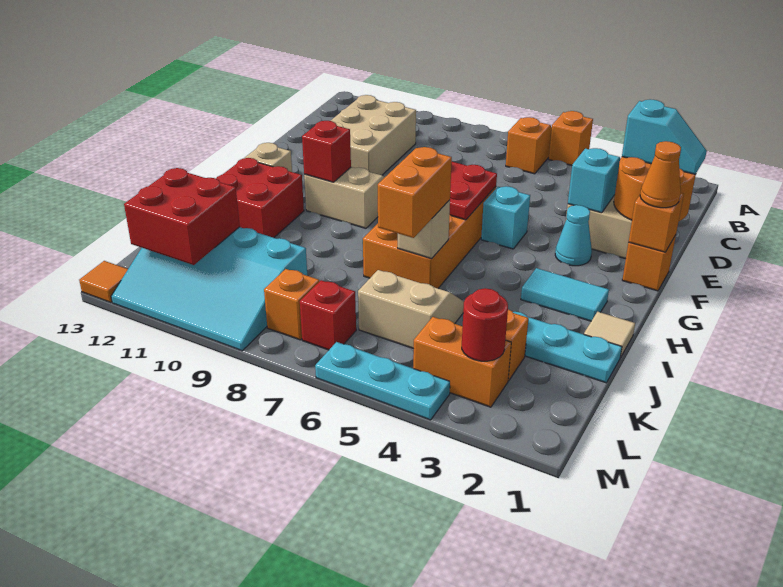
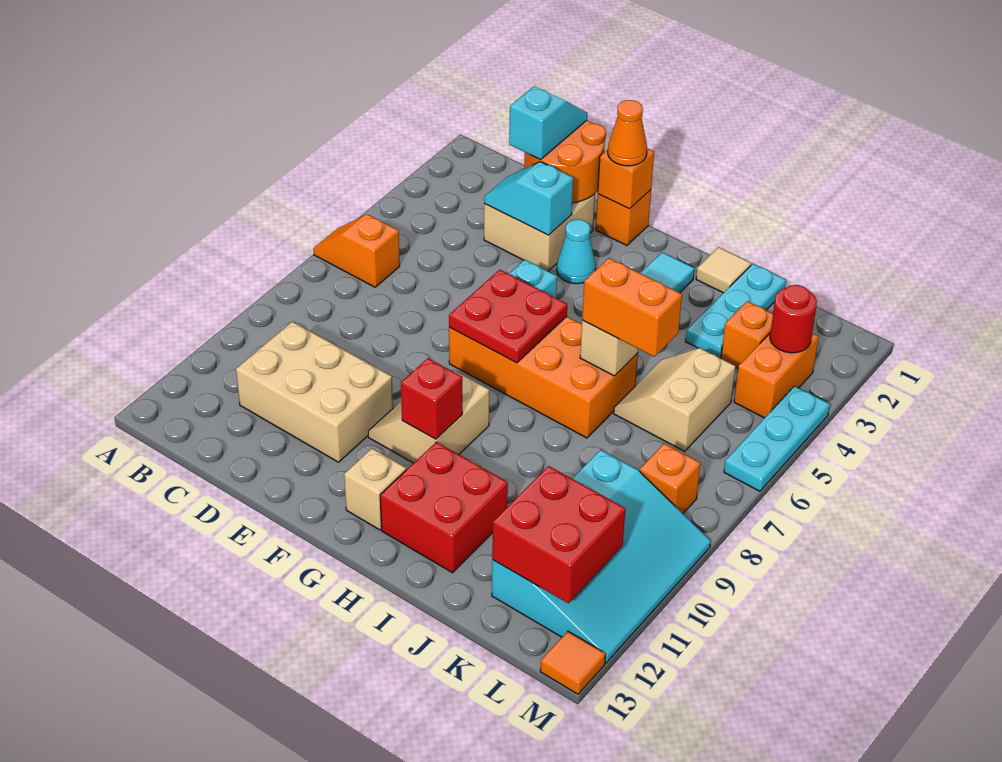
orange 1x1 brick [549,111,593,165] -> none
red 1x1 brick [300,280,356,350] -> none

